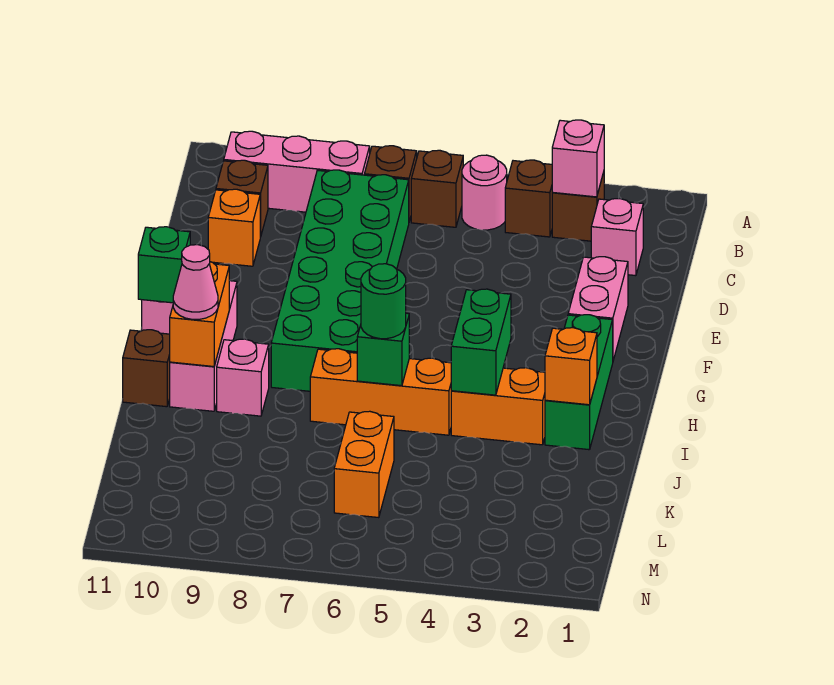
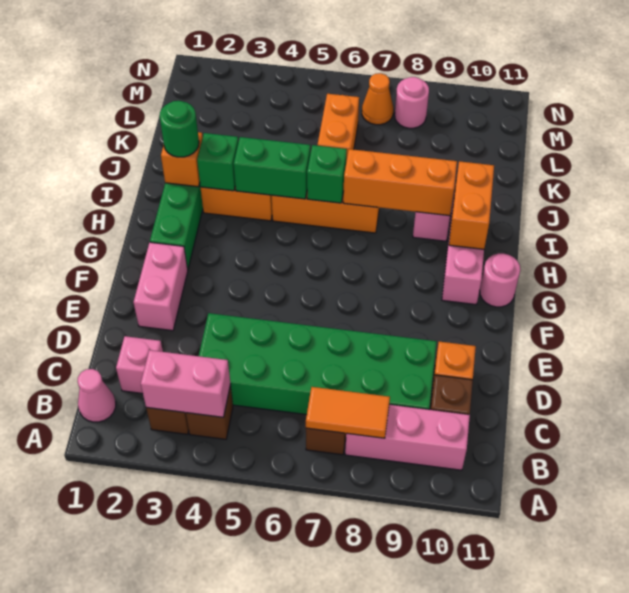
pink 1x1 brick [552,120,604,197] -> pink 1x2 brick [141,350,231,417]
pink 1x1 round brick [462,155,507,230] -> pink 1x1 round brick moved to [395,77,429,128]
brown 1x1 brick [411,150,463,227] -> none
none -> orange 1x2 tile [306,387,390,438]
green 2x6 brick [271,170,409,391] -> green 2x6 brick turned to [199,313,437,415]
green 1x1 brick [138,227,190,303] -> green 1x1 brick moved to [197,133,238,191]
green 1x2 brick [451,289,511,395] -> green 1x2 brick turned to [234,137,310,199]
green 1x1 round brick [361,264,406,339] -> green 1x1 round brick moved to [160,101,199,157]
none -> orange 1x3 brick [343,149,457,216]
pink 1x1 cone [173,245,218,319] -> pink 1x1 cone moved to [78,369,116,422]
brown 1x1 brick [123,330,170,407] -> none
none -> orange 1x1 cone [362,73,393,125]

